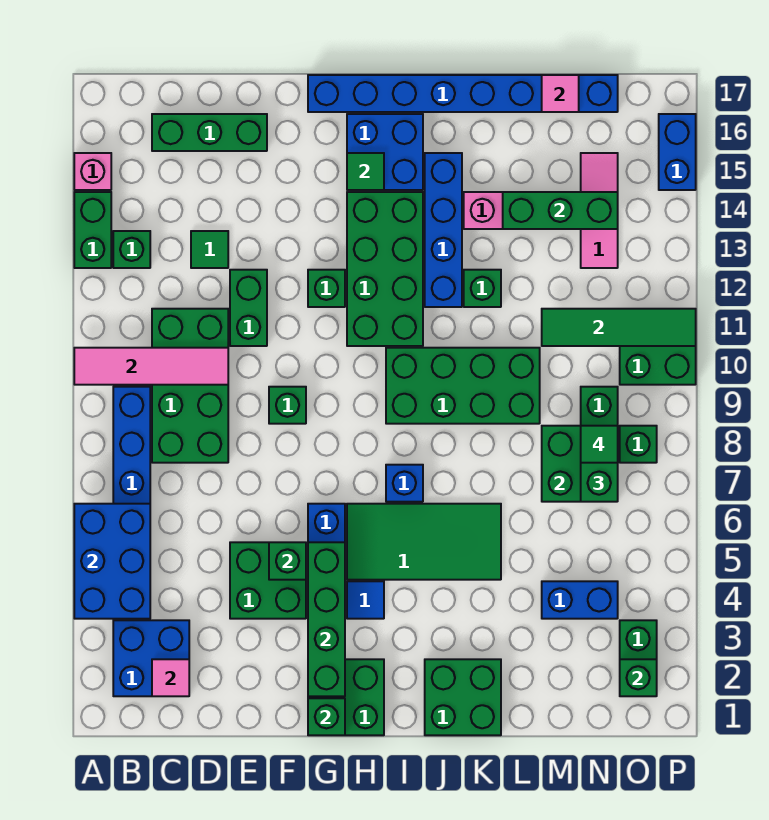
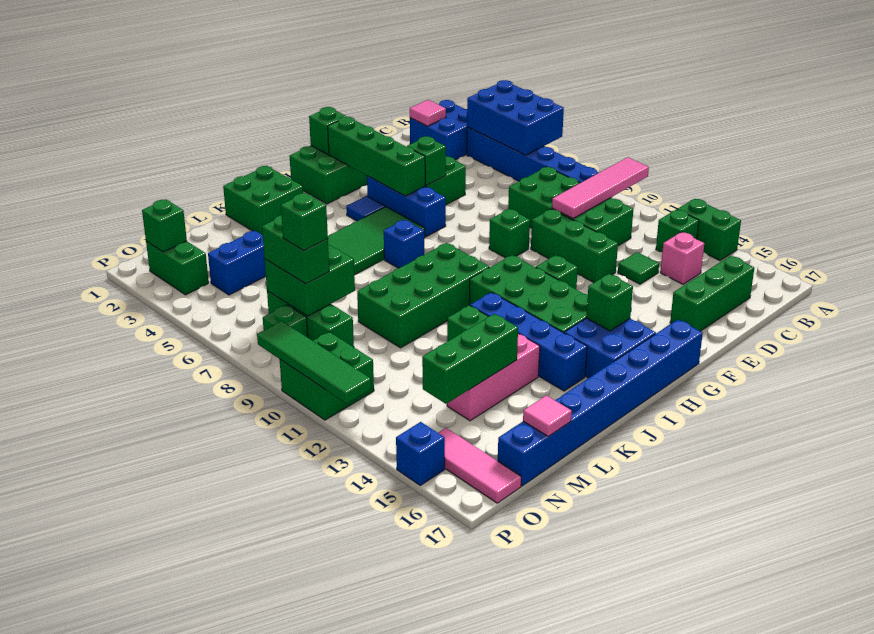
pink 1x1 brick [74,153,111,190] -> pink 1x1 brick moved to [660,232,704,284]
green 1x2 brick [230,270,267,346] -> green 1x3 brick [531,209,618,282]
green 1x1 tile [347,153,384,190] -> green 1x1 brick [586,274,633,331]
green 1x4 tile [542,309,696,346] -> green 1x4 tile turned to [257,321,371,403]
green 1x1 tile [581,426,618,463] -> green 1x1 brick [281,193,328,251]
pink 1x3 tile [581,153,618,268] -> pink 1x3 tile moved to [438,428,521,503]
blue 1x2 brick [659,114,696,190] -> blue 1x1 brick [396,422,445,485]

